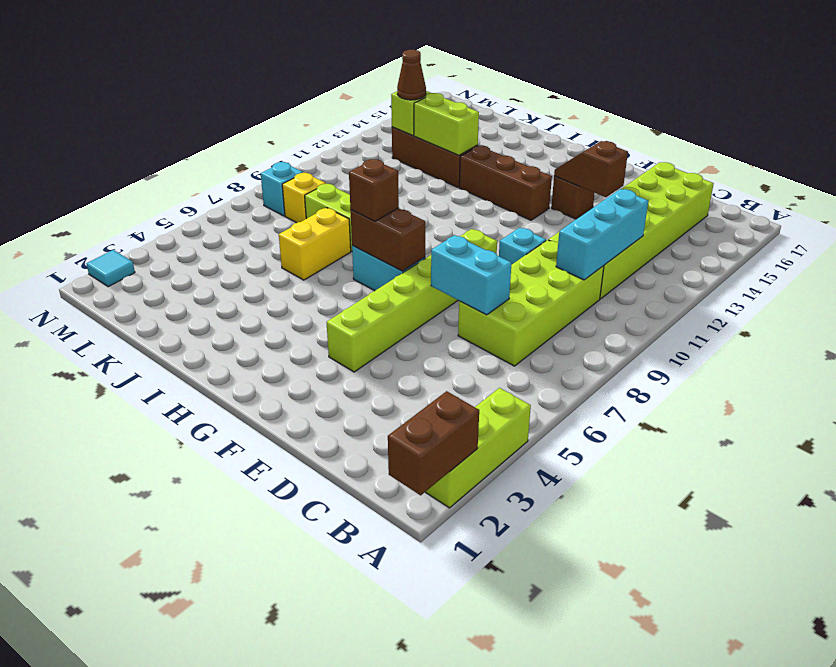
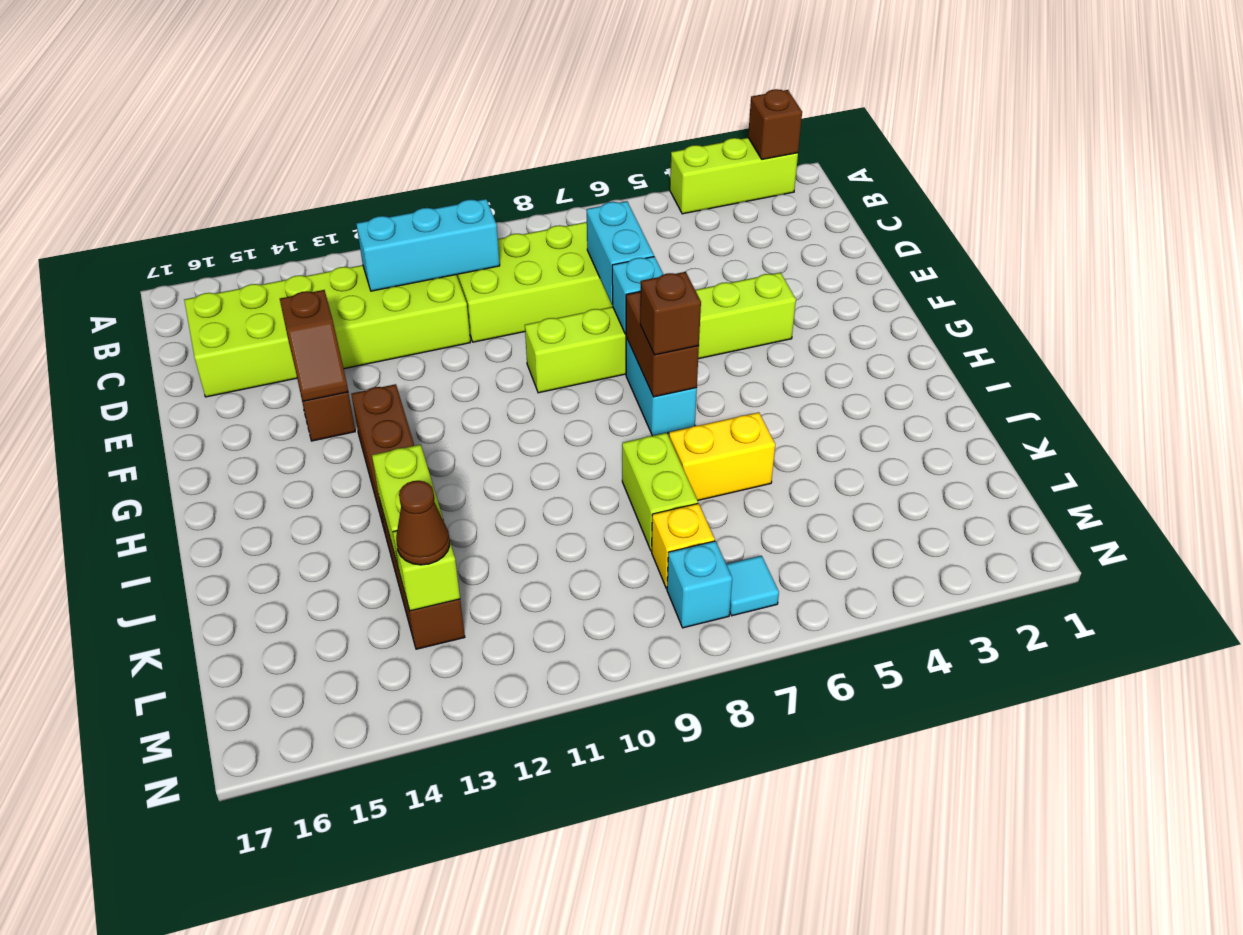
brown 1x2 brick [388,391,479,495] -> brown 1x1 brick [748,89,802,159]
cyan 1x1 brick [499,228,546,265] -> cyan 1x1 brick moved to [612,256,663,334]
cyan 1x1 tile [87,250,135,287] -> cyan 1x1 tile moved to [726,556,779,616]

